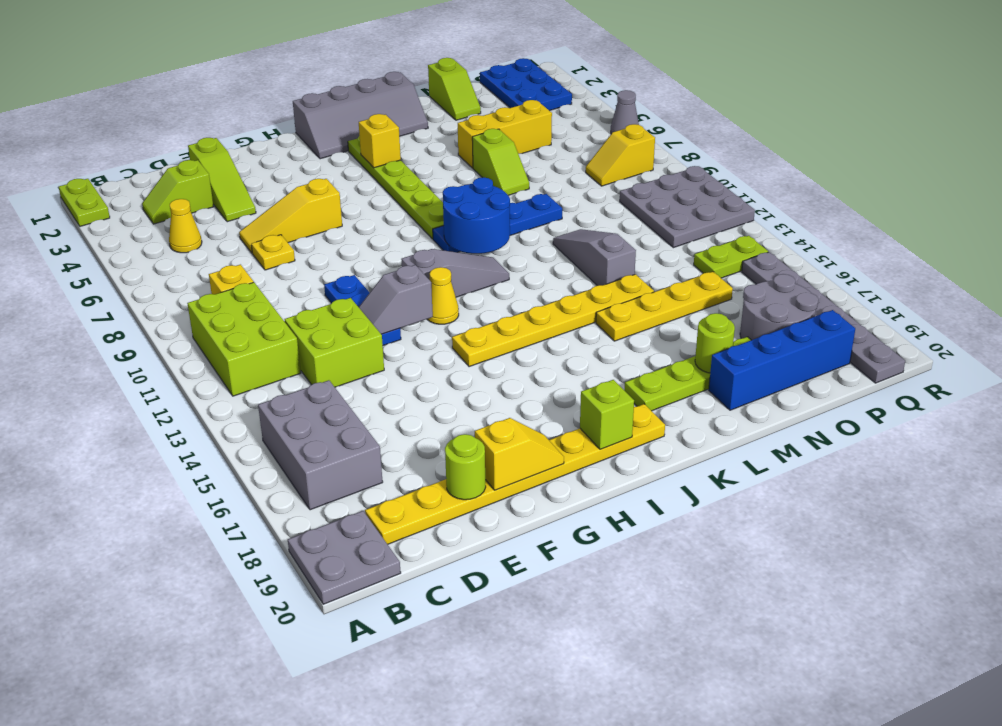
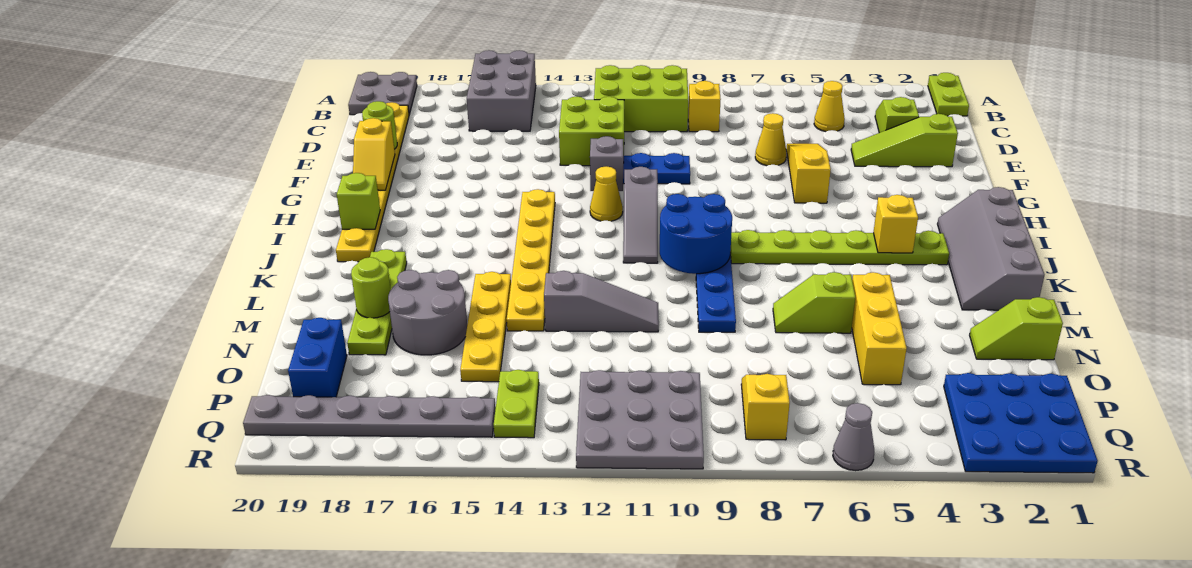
lime 1x2 plate [59,179,110,226] -> lime 1x2 plate turned to [928,73,969,116]
grey 2x3 brick [258,380,383,510] -> grey 2x3 brick turned to [467,50,536,131]
yellow 1x1 plate [251,235,295,270] -> yellow 1x1 cone [755,113,787,166]
blue 1x4 brick [709,310,855,410] -> blue 1x2 brick [288,318,347,397]
grey 2x2 round brick [740,274,818,340] -> grey 2x2 round brick moved to [388,270,467,355]
blue 2x3 plate [480,58,572,111] -> blue 3x3 plate [944,373,1098,473]

